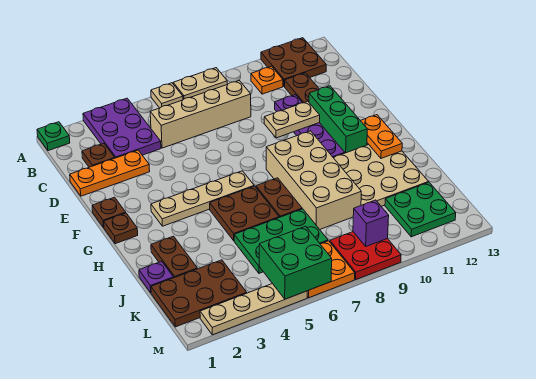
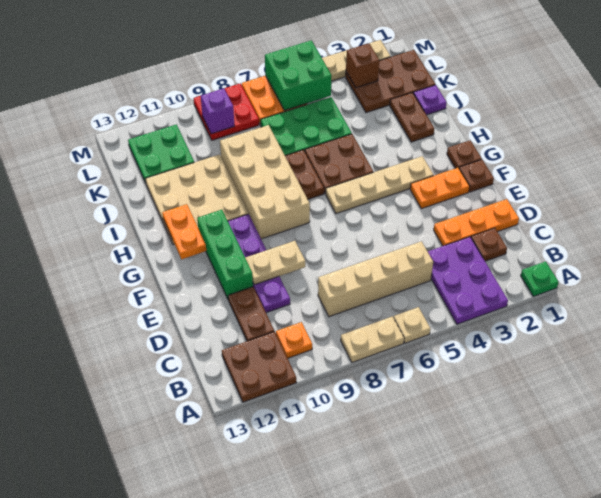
none -> orange 1x2 plate [410,168,470,209]
none -> brown 1x1 brick [346,43,379,88]

